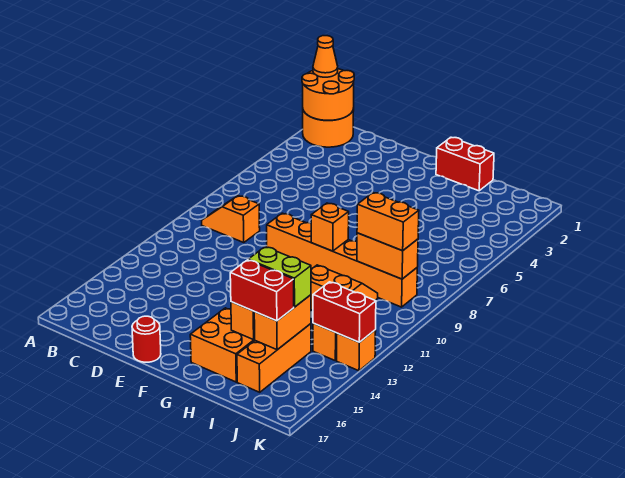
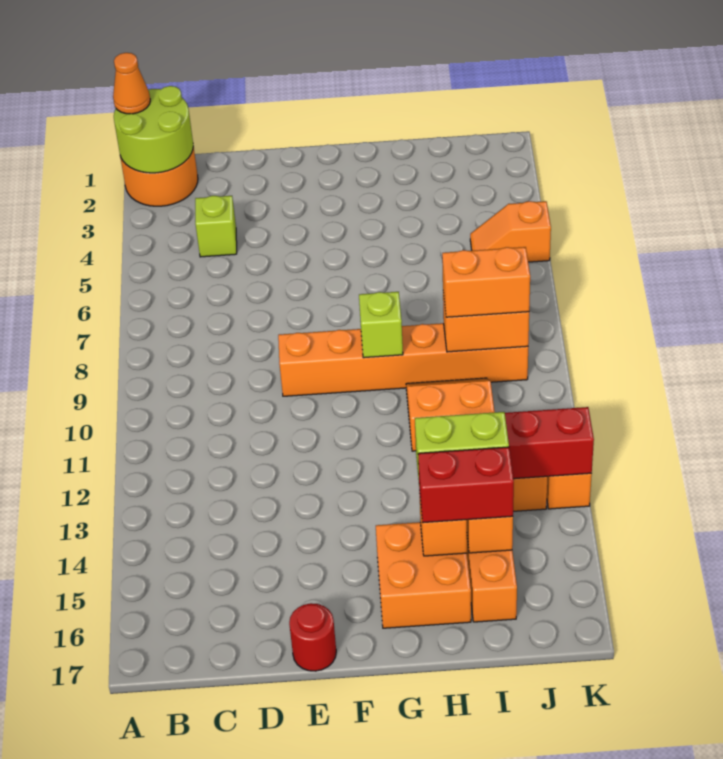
orange 2x2 round brick [302,69,354,120] -> lime 2x2 round brick [114,86,193,173]
orange 1x2 slope [202,196,260,243] -> orange 1x2 slope moved to [470,201,551,262]
none -> lime 1x1 brick [195,196,237,257]
red 1x2 brick [436,137,494,191] -> none
orange 1x1 brick [311,203,349,251] -> lime 1x1 brick [359,292,403,358]

